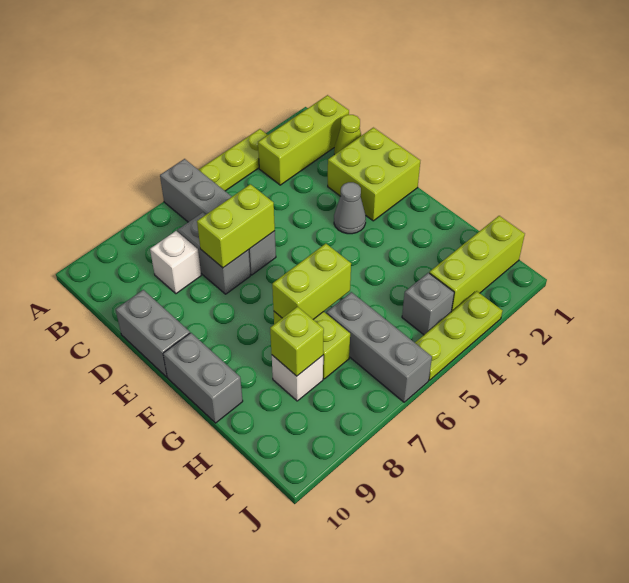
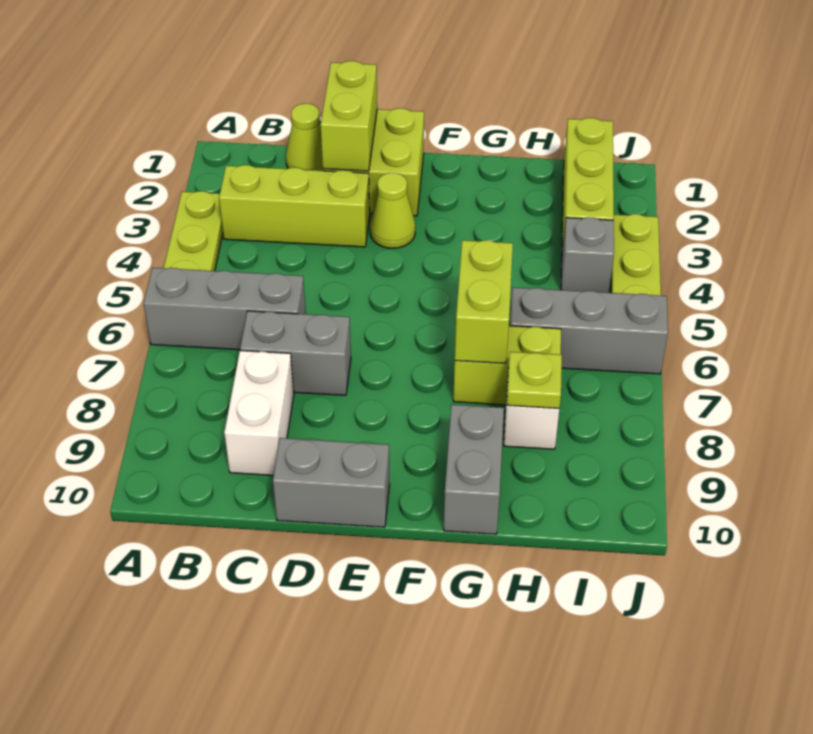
grey 1x4 brick [160,159,276,275] -> grey 1x3 brick [144,268,306,350]
lime 1x3 brick [258,95,349,185] -> lime 1x3 brick turned to [219,165,370,247]
white 1x1 brick [150,231,201,294] -> white 1x2 brick [224,351,294,475]
lime 1x2 brick [197,184,275,268] -> lime 1x2 brick moved to [320,61,377,171]
grey 1x1 cone [334,182,366,234] -> lime 1x1 cone [370,173,415,248]
grey 1x2 brick [163,333,243,423] -> grey 1x2 brick turned to [444,405,504,534]
lime 1x1 brick [270,307,324,376] -> lime 1x1 plate [507,352,562,408]

